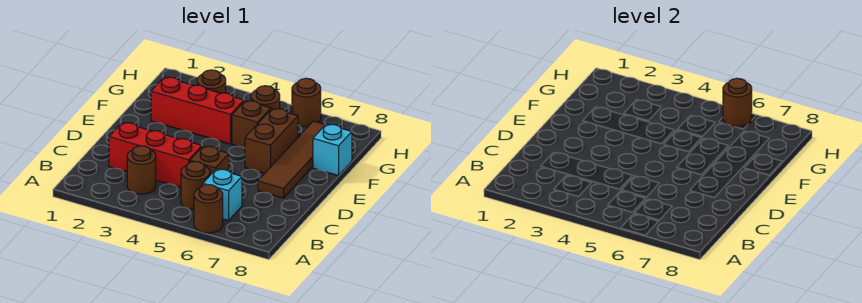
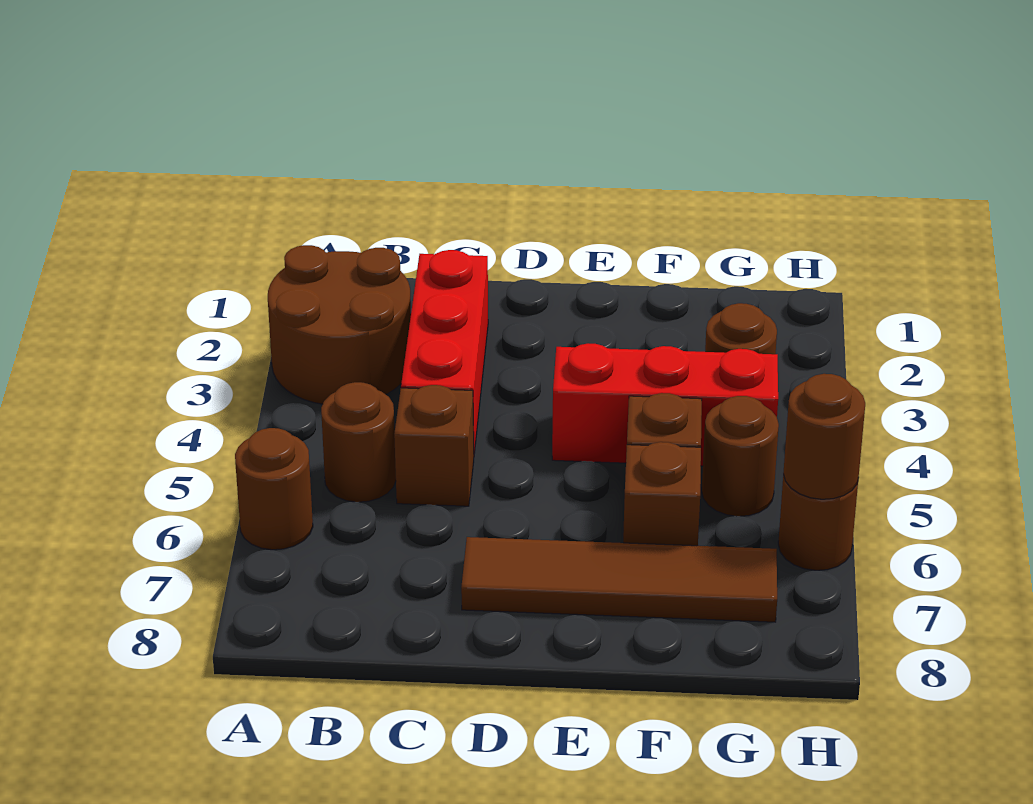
brown 1x1 round brick [127,146,156,194] -> brown 2x2 round brick [268,245,411,404]
cyan 1x1 brick [203,169,242,221] -> none
brown 1x2 brick [245,108,298,173] -> brown 1x1 brick [623,442,701,546]
red 1x3 brick [151,77,244,144] -> red 1x3 brick turned to [552,343,778,466]
cyan 1x1 brick [313,124,352,176] -> none

